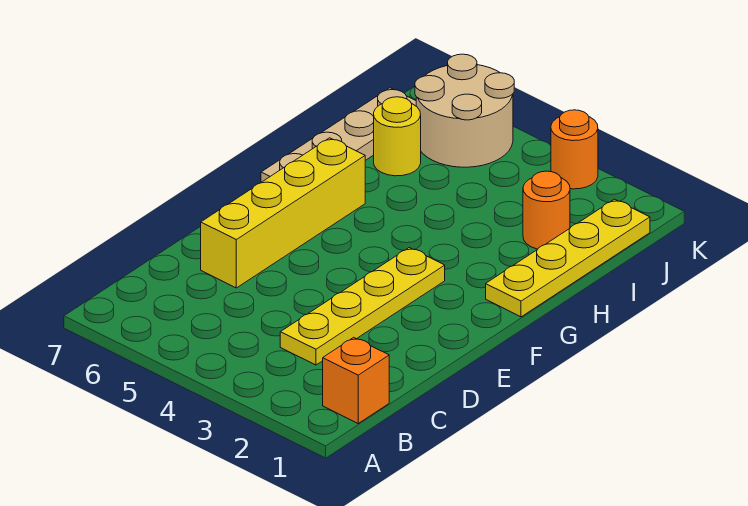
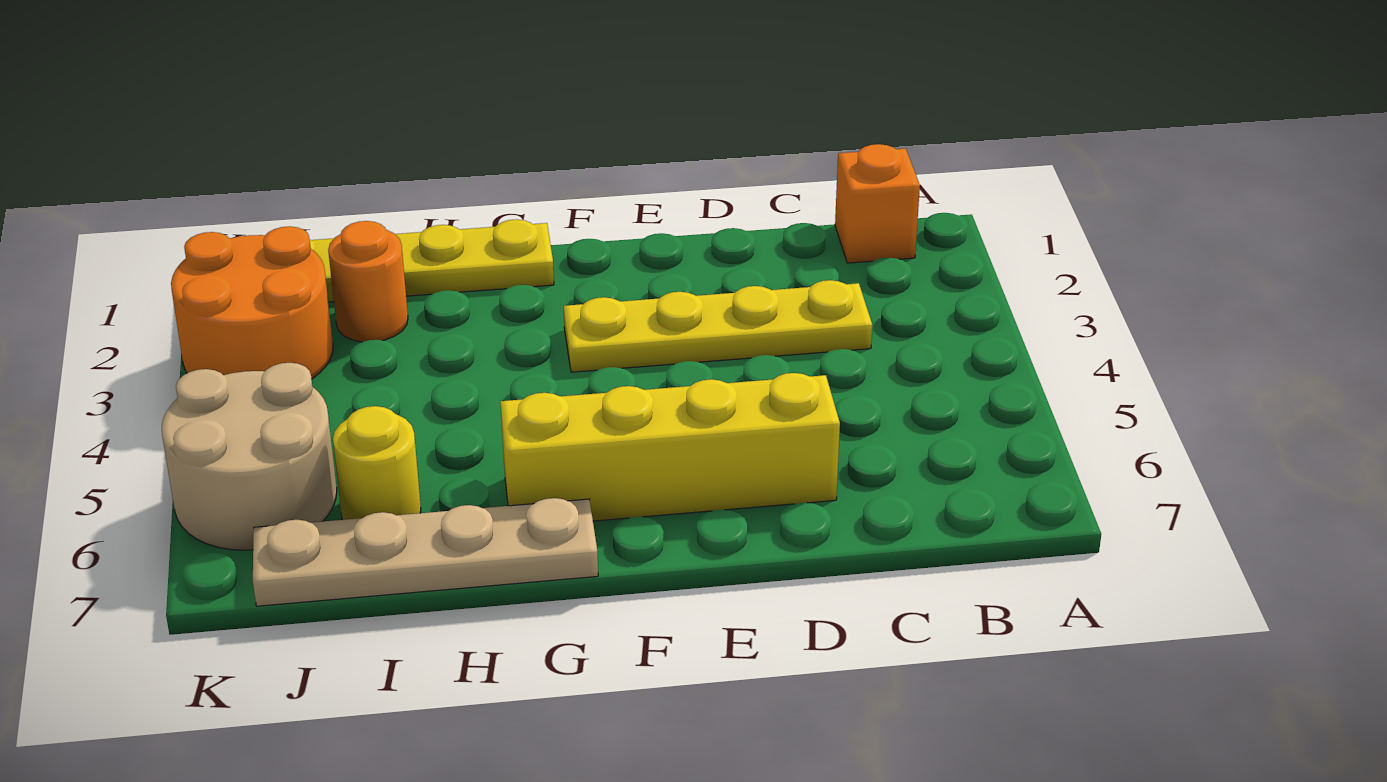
orange 1x1 round brick [551,110,598,189] -> orange 2x2 round brick [171,226,333,379]

